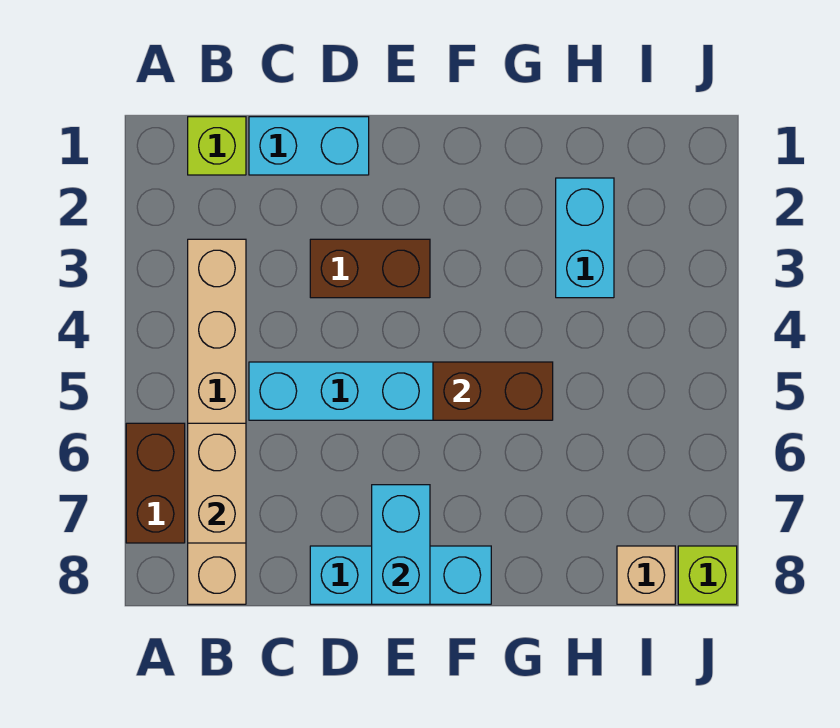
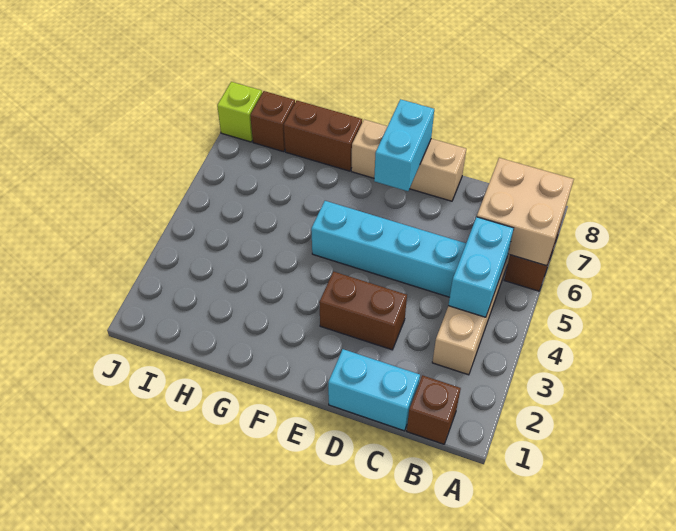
lime 1x1 brick [188,117,246,175] -> brown 1x1 brick [407,375,461,444]
tan 1x2 brick [188,423,246,543] -> tan 2x2 brick [477,158,574,266]
cyan 1x3 brick [310,546,491,604] -> tan 1x3 brick [351,120,466,201]
brown 1x2 brick [433,362,553,420] -> brown 1x2 brick moved to [284,101,362,171]
cyan 1x2 brick [556,178,614,298] -> cyan 1x2 brick moved to [448,217,514,317]
tan 1x1 brick [617,546,675,604] -> brown 1x1 brick [250,91,295,152]

